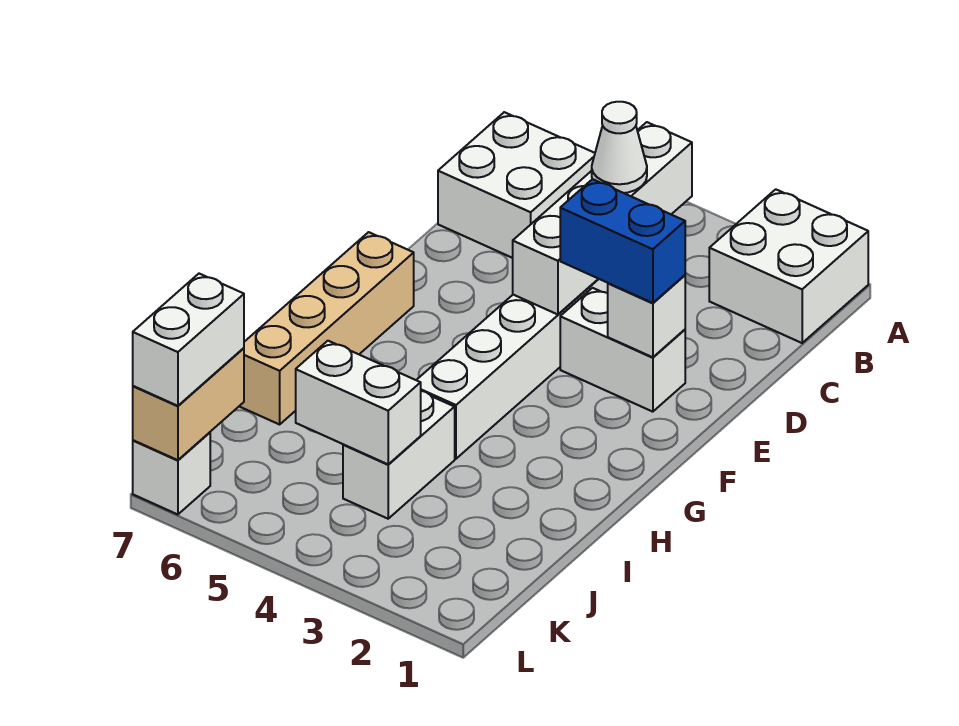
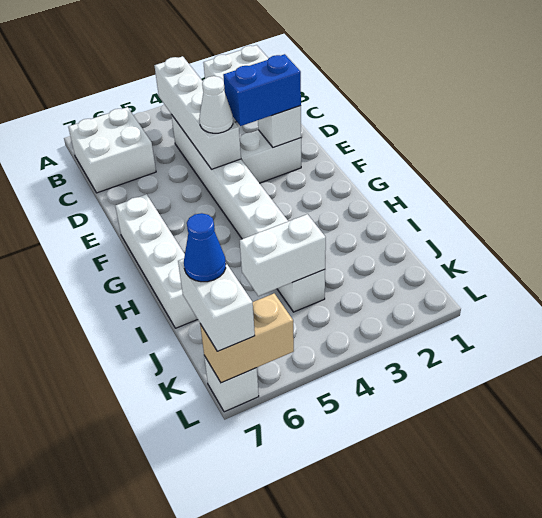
white 1x1 cone [592,102,647,193] -> white 1x1 cone moved to [199,76,233,133]
tan 1x4 brick [239,232,414,424] -> white 1x4 brick [115,194,198,328]
tan 1x2 brick [133,348,244,460] -> tan 1x2 brick turned to [200,294,294,383]
none -> blue 1x1 cone [184,213,226,282]

